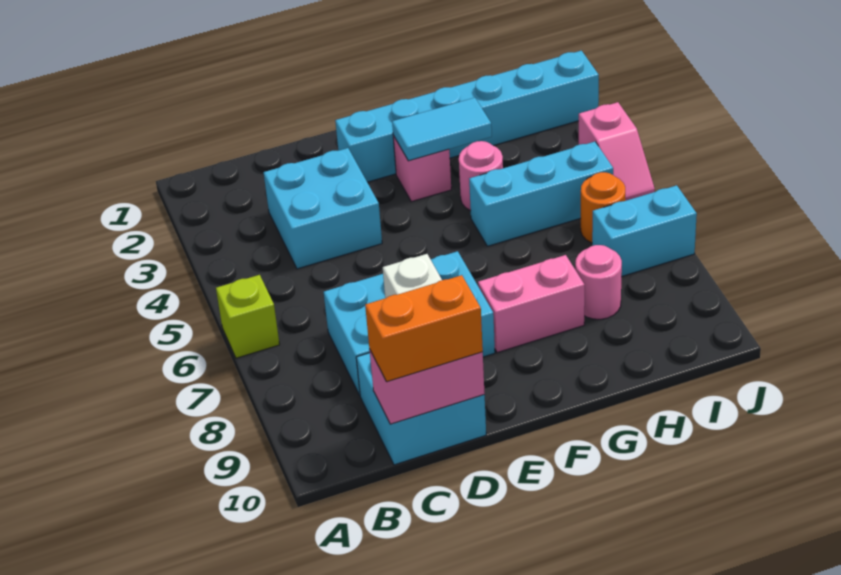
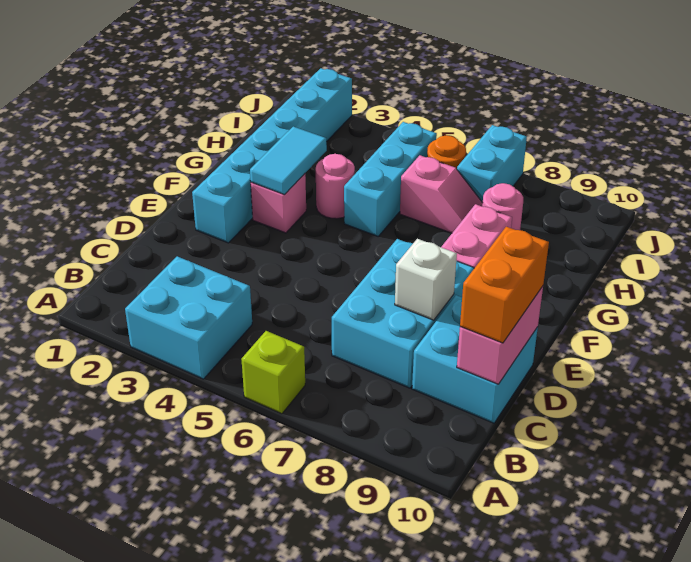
cyan 2x2 brick [264,148,382,269] -> cyan 2x2 brick moved to [125,256,252,379]
pink 1x2 slope [579,102,655,201] -> pink 1x2 slope moved to [400,155,483,233]

